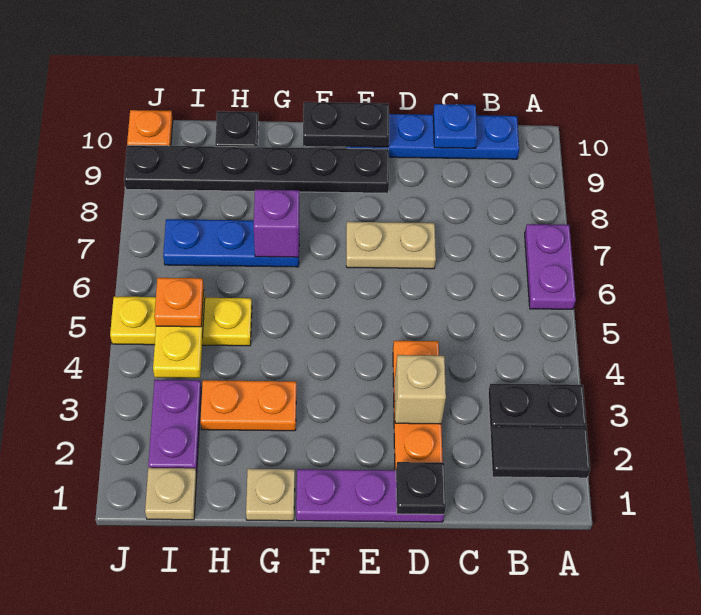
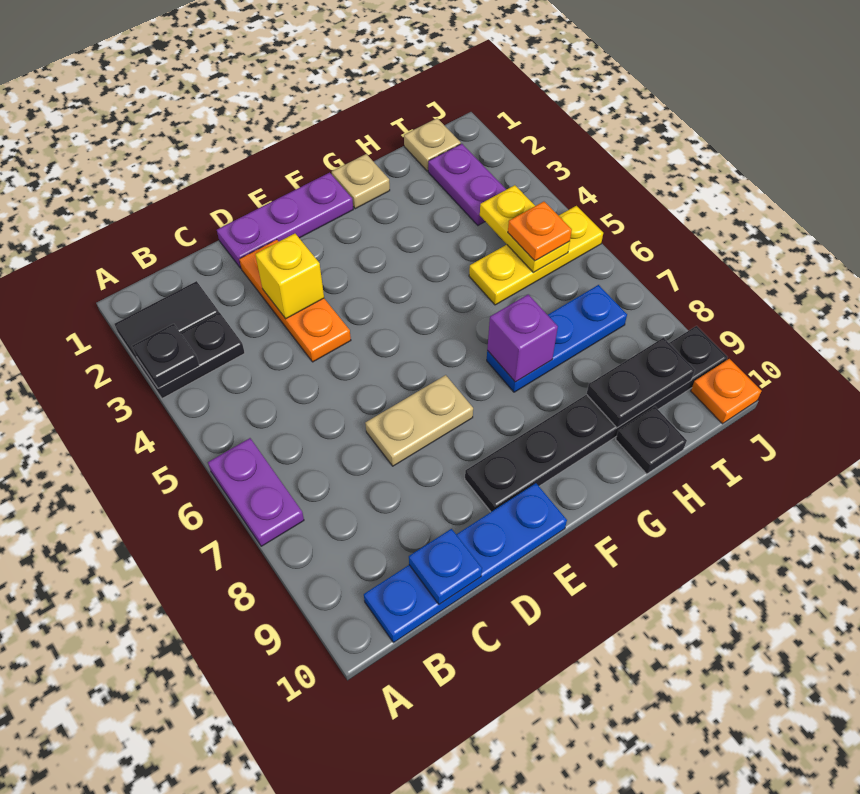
black 1x1 plate [396,462,446,514] -> black 1x1 plate moved to [132,324,199,388]
tan 1x1 brick [395,355,446,424] -> yellow 1x1 brick [255,234,324,319]
black 1x2 plate [303,102,389,147] -> black 1x2 plate moved to [587,338,695,428]
orange 1x2 plate [200,380,296,431] -> none

